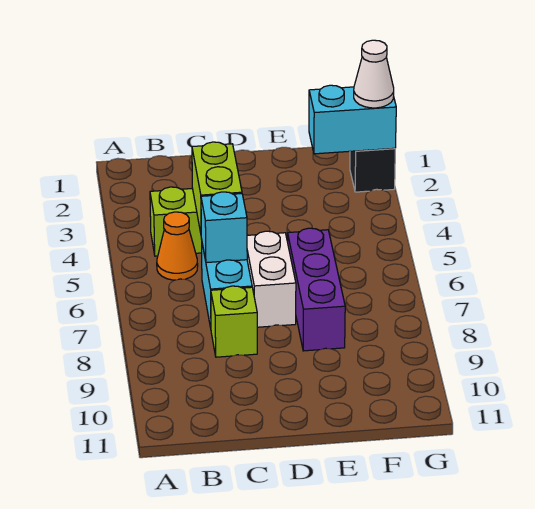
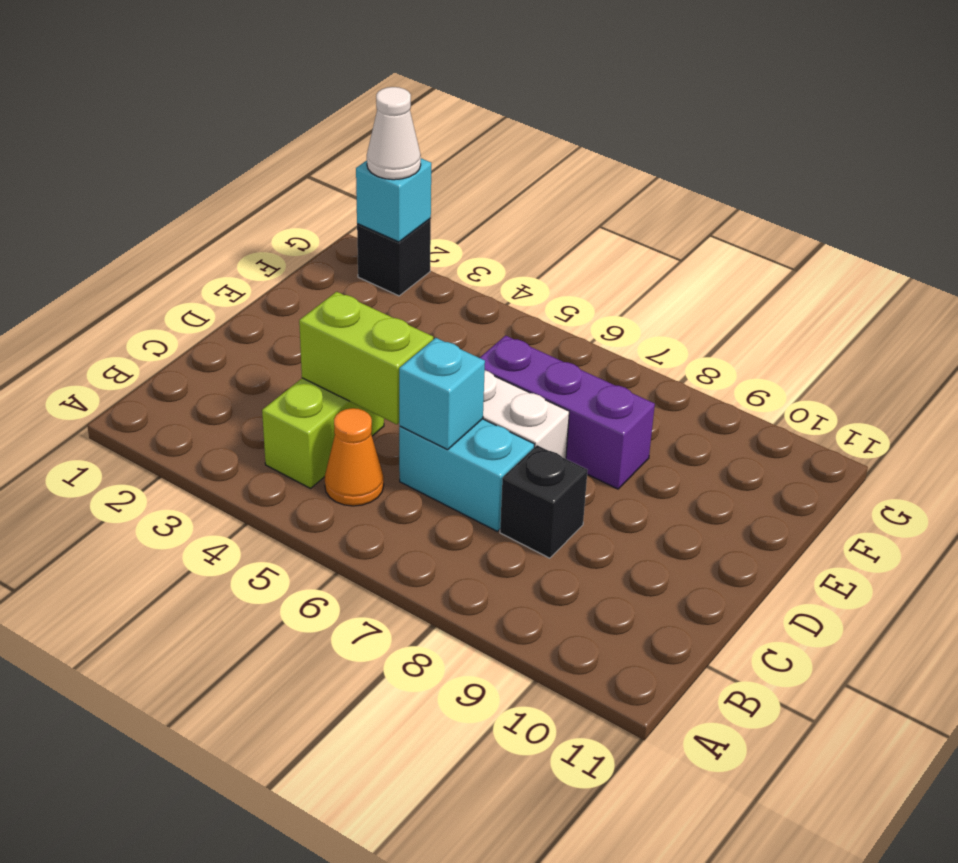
lime 1x1 brick [211,286,257,357] -> black 1x1 brick [500,445,588,558]
cyan 1x2 brick [309,85,396,154] -> cyan 1x1 brick [356,158,431,242]

